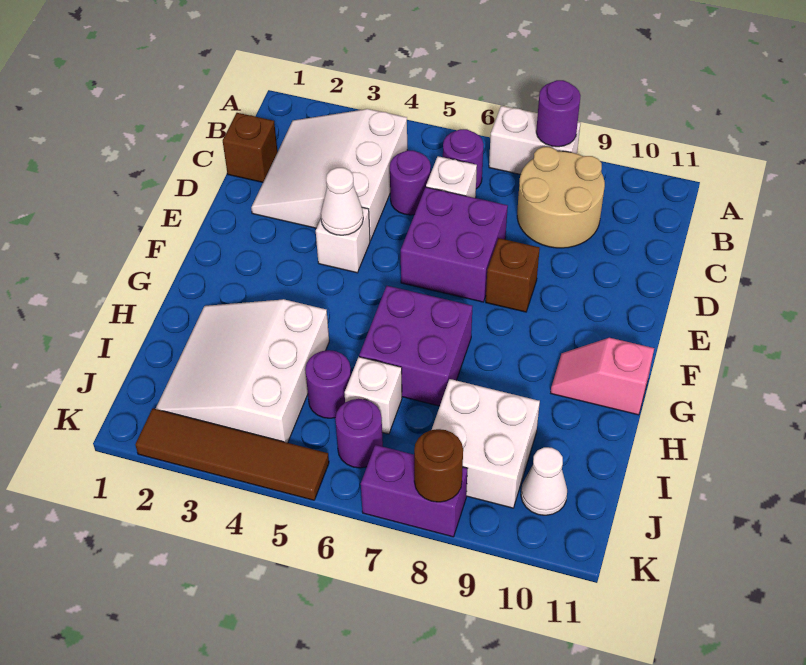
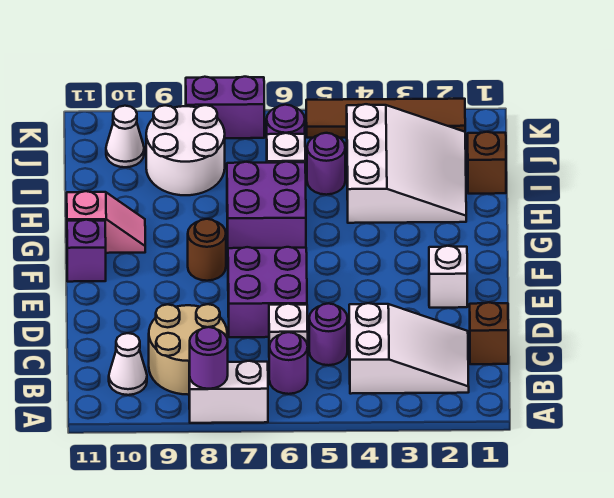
white 3x3 slope [251,109,407,241] -> white 2x3 slope [349,303,469,394]
white 1x1 brick [316,207,370,273] -> white 1x1 brick moved to [429,246,467,308]
white 1x1 cone [321,168,363,235] -> white 1x1 cone moved to [109,333,147,395]
brown 1x1 brick [486,238,540,312] -> brown 1x1 brick moved to [468,132,506,194]
none -> purple 1x1 brick [67,220,106,282]
white 2x2 brick [432,379,540,508] -> white 2x2 round brick [146,105,225,195]
brown 1x1 round brick [414,429,463,502] -> brown 1x1 round brick moved to [188,219,226,281]

